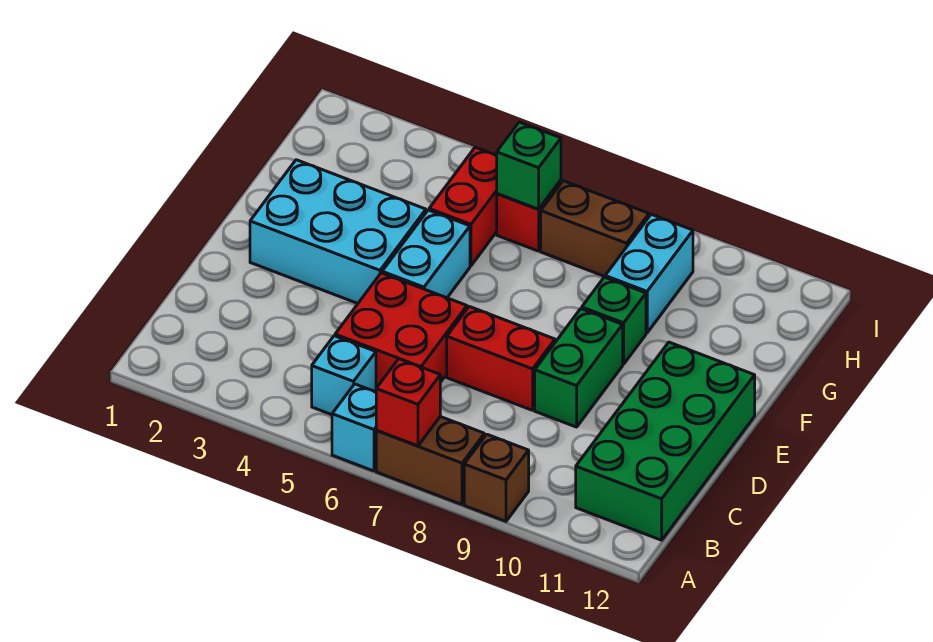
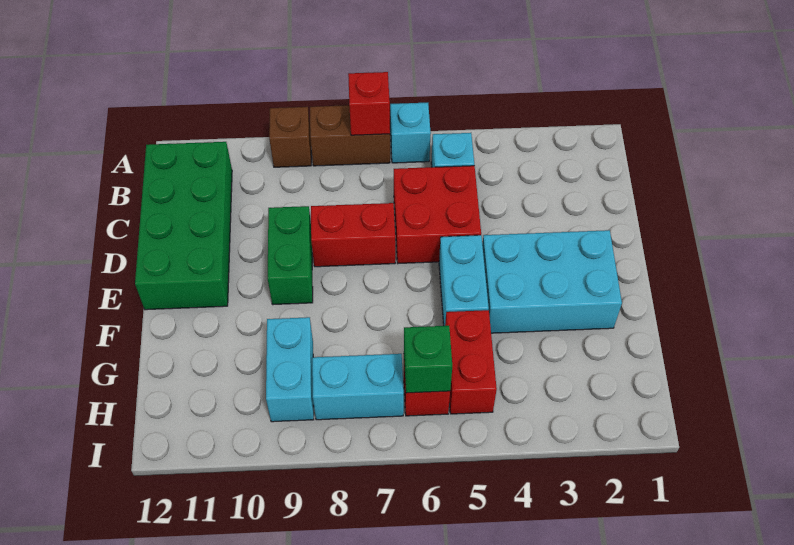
green 1x1 brick [582,277,646,364] -> none
brown 1x2 brick [541,181,649,276] -> cyan 1x2 brick [312,354,404,420]

